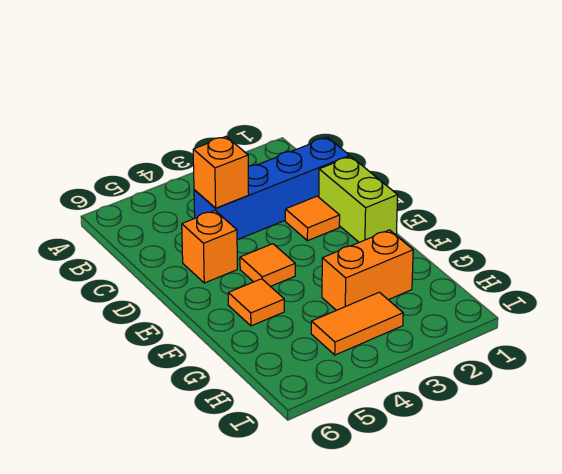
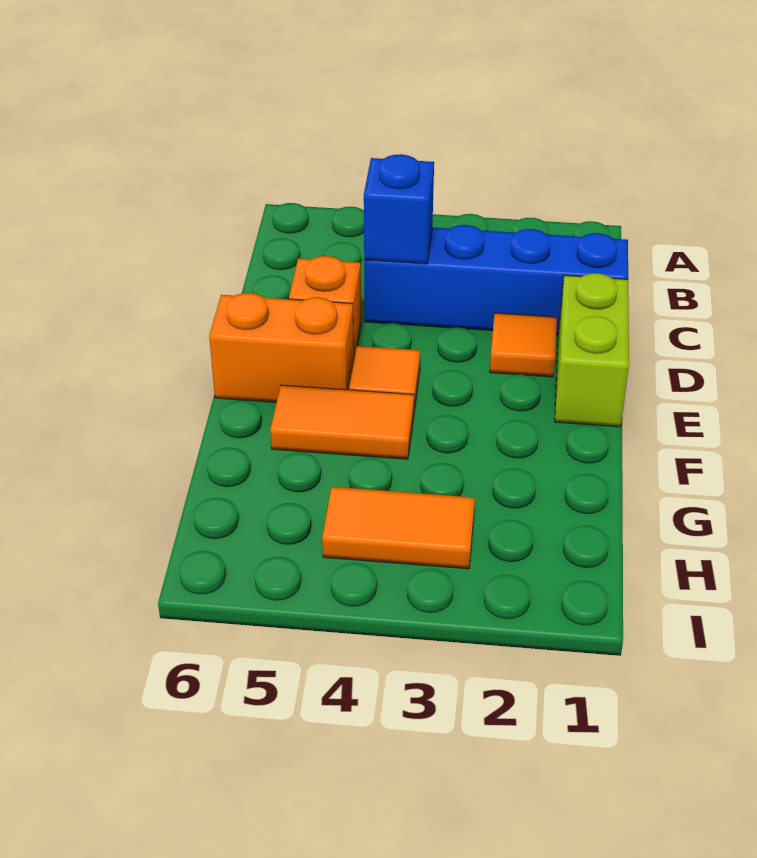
orange 1x1 brick [193,137,249,208] -> blue 1x1 brick [364,154,434,264]
orange 1x1 tile [228,279,284,326] -> orange 1x2 tile [270,385,414,459]
orange 1x2 brick [322,230,413,310] -> orange 1x2 brick moved to [209,293,354,402]

